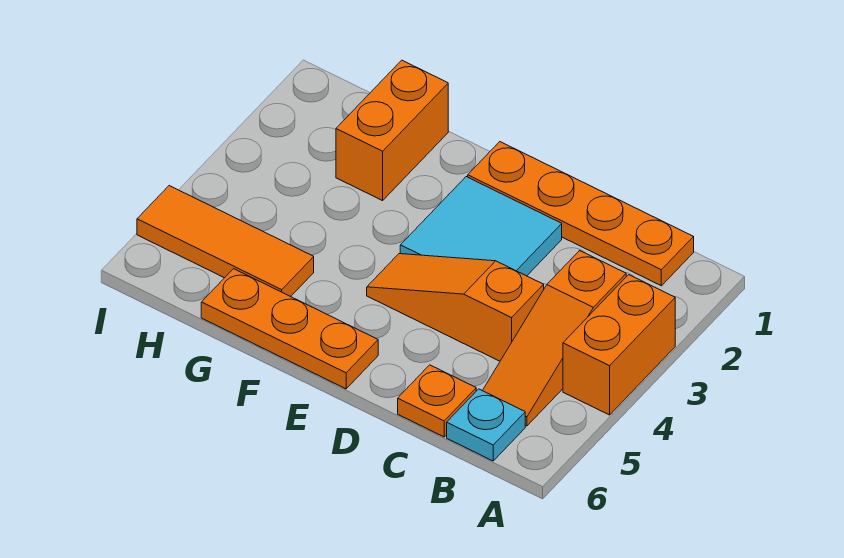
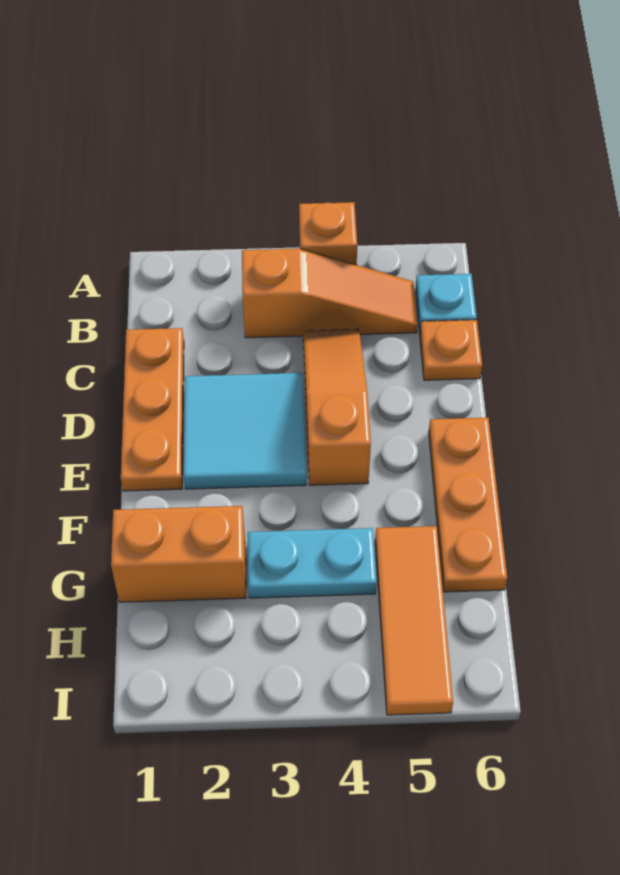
orange 1x2 brick [563,275,675,415] -> orange 1x1 brick [299,202,357,265]
orange 1x4 plate [468,142,694,286] -> orange 1x3 plate [121,328,184,491]
orange 1x3 slope [367,254,544,361] -> orange 1x3 slope turned to [303,329,371,485]
none -> cyan 1x2 plate [248,528,376,598]

